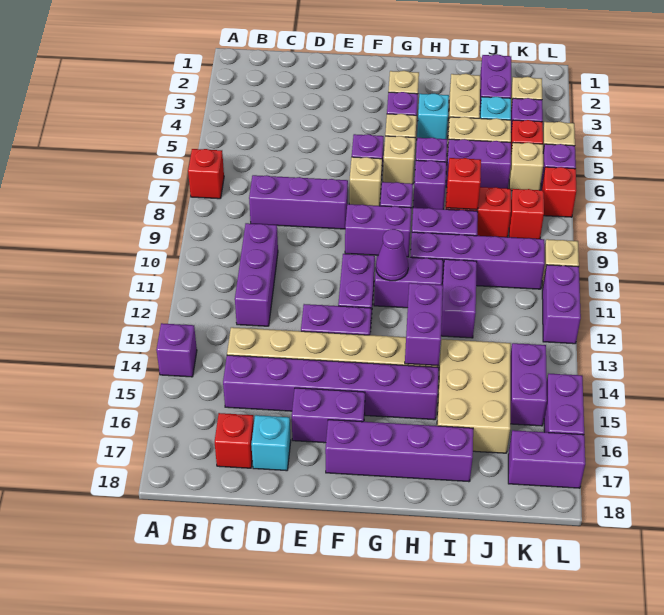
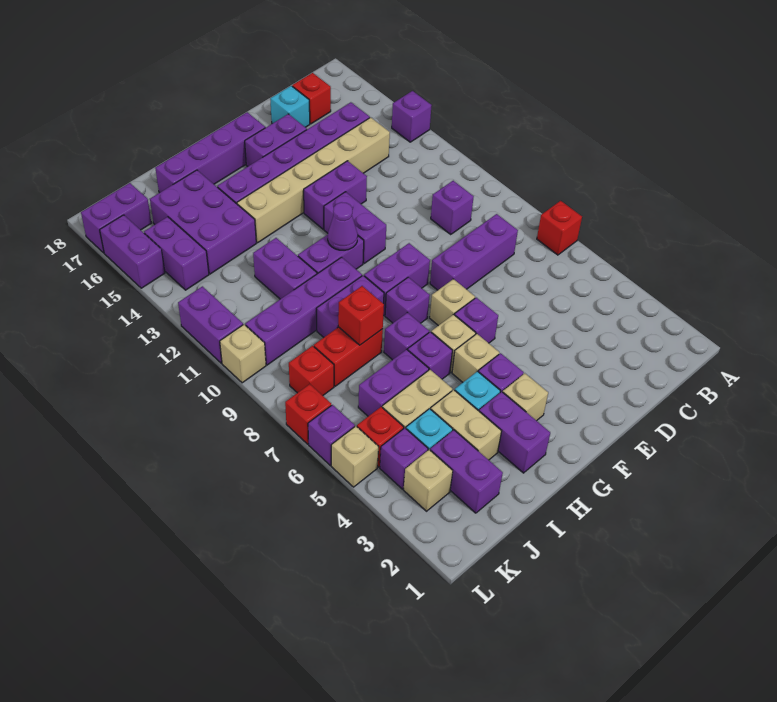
purple 1x3 brick [235,223,278,326] -> purple 1x1 brick [431,181,474,234]
purple 1x2 brick [405,283,443,366] -> purple 1x2 brick moved to [479,392,550,473]
tan 2x3 brick [437,339,511,453] -> purple 2x3 brick [150,170,256,274]
tan 1x1 brick [509,142,543,191] -> none

